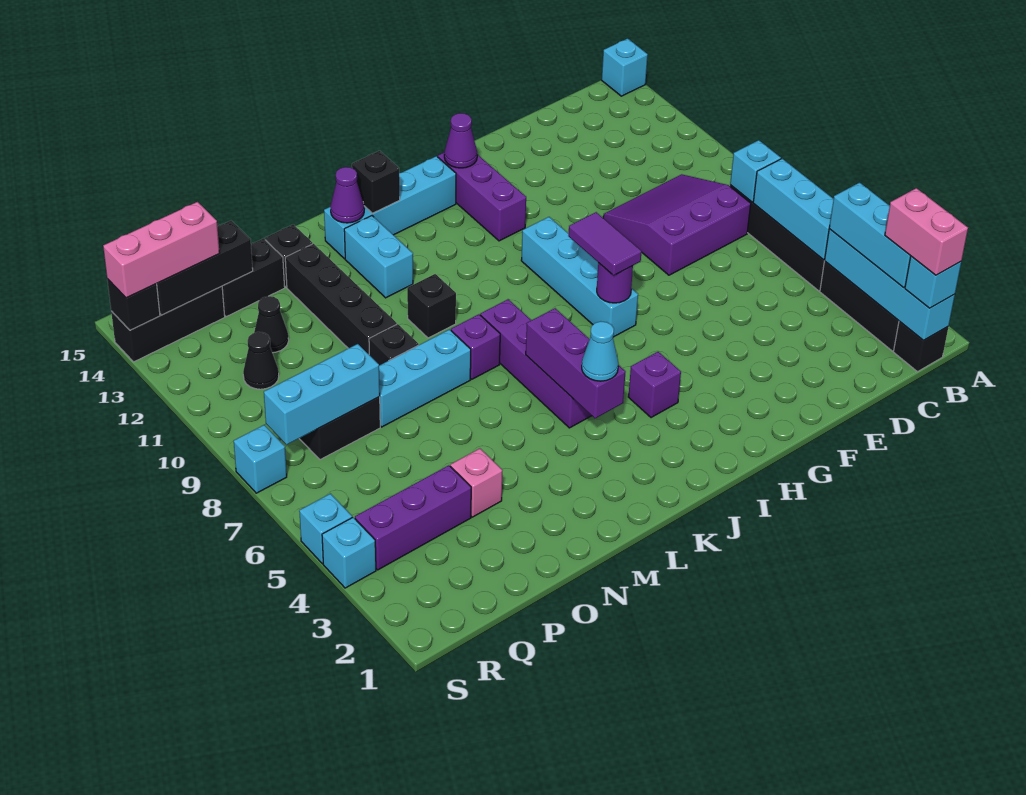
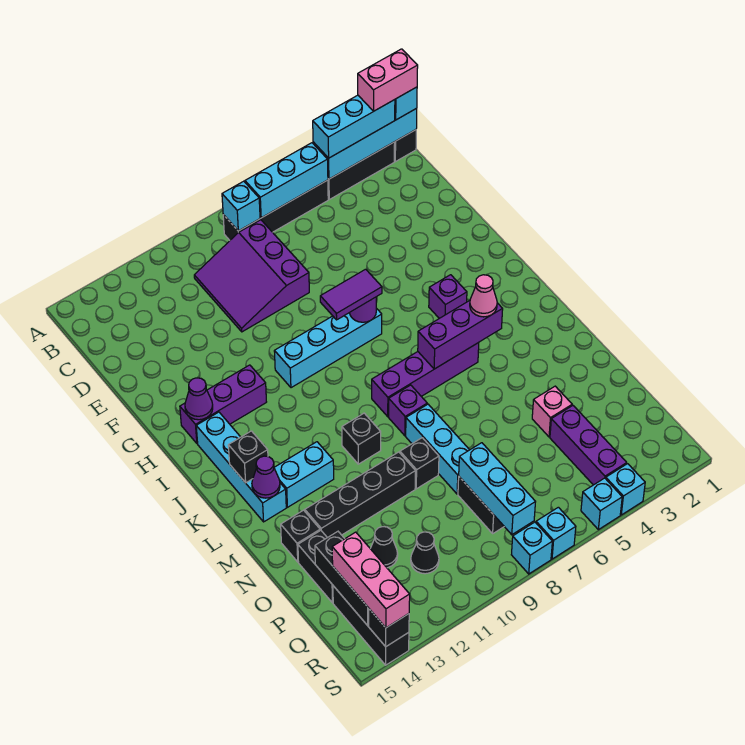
cyan 1x1 brick [602,38,648,96] -> cyan 1x1 brick moved to [536,507,576,559]
cyan 1x1 cone [582,321,618,381] -> pink 1x1 cone [470,275,497,317]

